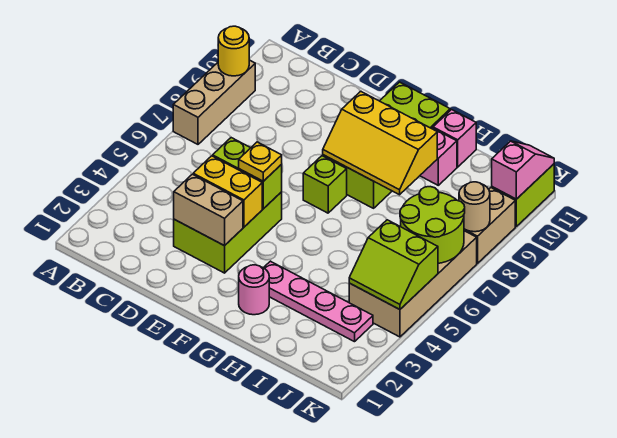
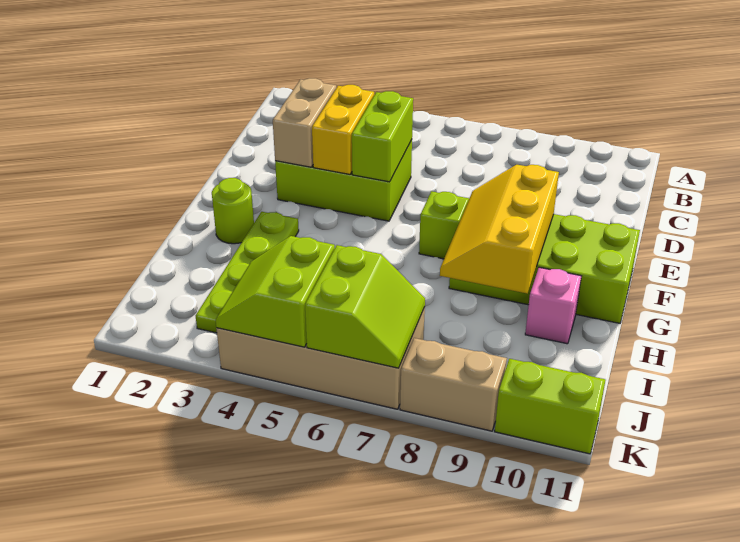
tan 1x3 brick [173,60,255,144] -> none
yellow 1x1 round brick [218,26,249,76] -> none
yellow 1x1 plate [239,142,282,181] -> none
pink 1x1 round brick [239,265,269,315] -> lime 1x1 round brick [212,178,254,244]
pink 1x4 plate [264,261,373,342] -> lime 1x4 plate [196,212,299,333]
pink 1x1 brick [433,110,476,167] -> none
lime 2x2 round brick [400,187,465,263] -> lime 2x2 slope [305,245,425,368]
tan 1x1 round brick [459,182,490,232] -> none
pink 1x2 slope [492,141,554,199] -> none

